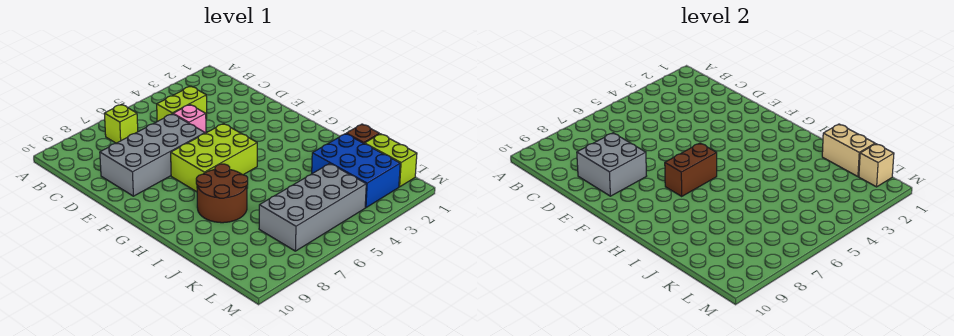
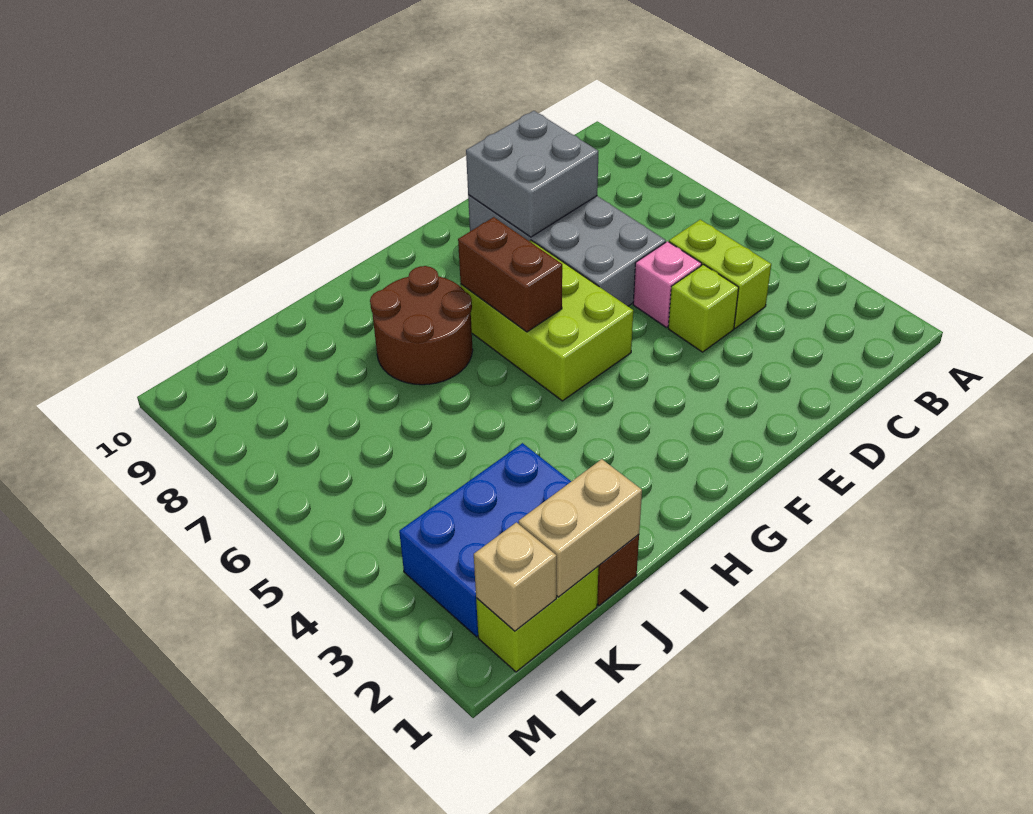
lime 1x1 brick [104,104,138,143] -> lime 1x1 brick moved to [668,265,739,352]
grey 2x4 brick [259,164,366,251] -> none

